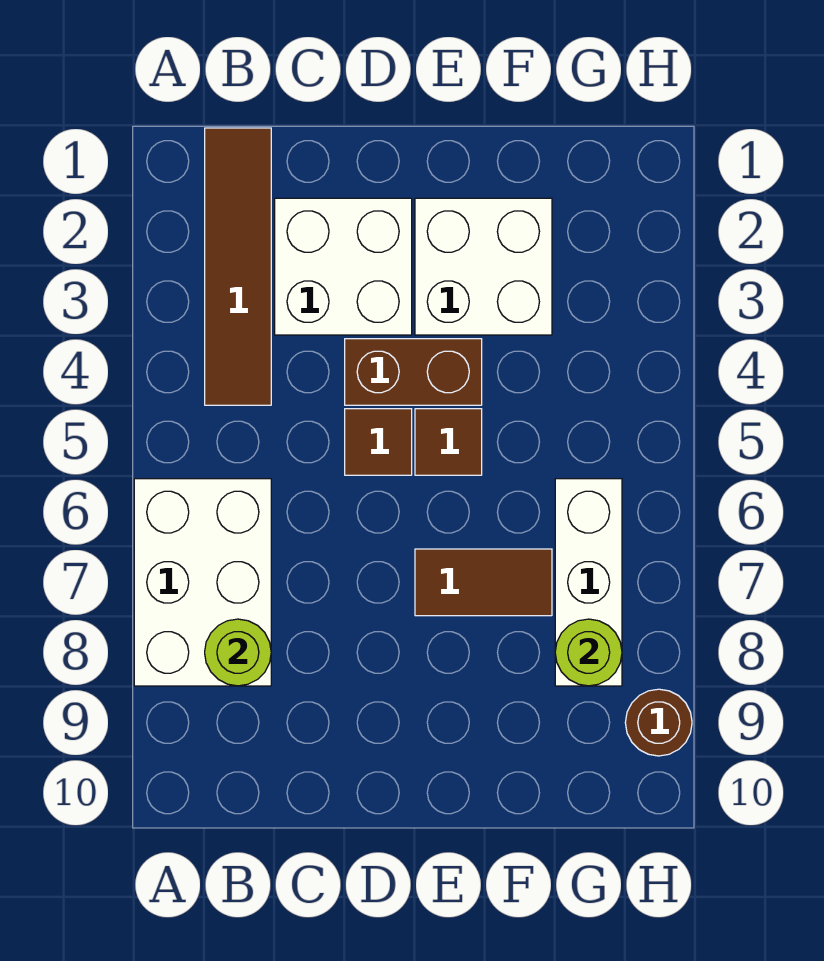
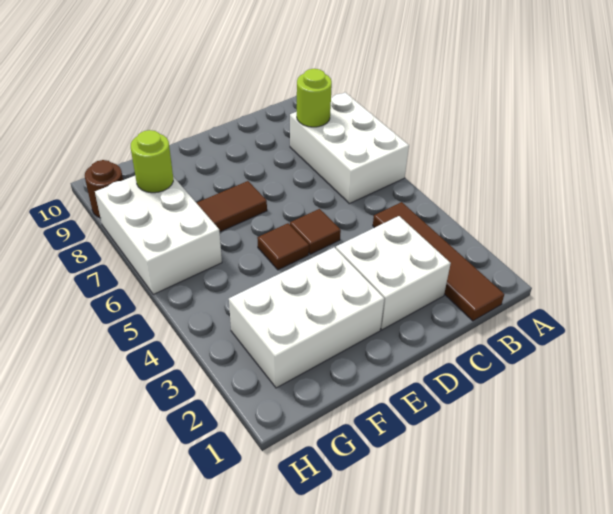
brown 1x2 brick [345,339,482,405] -> none
white 2x2 brick [415,198,552,335] -> white 2x3 brick [229,247,384,388]
white 1x3 brick [555,479,622,686] -> white 2x3 brick [95,176,222,294]

